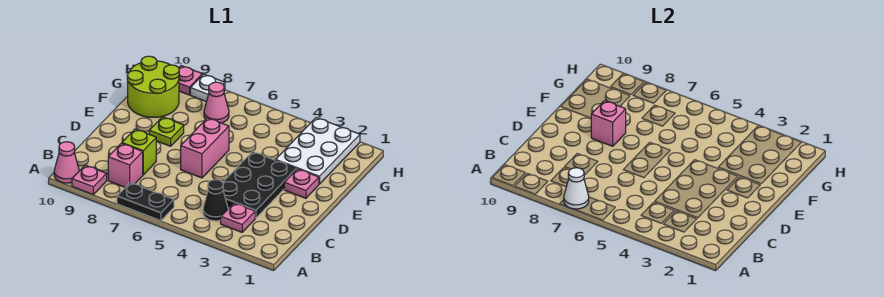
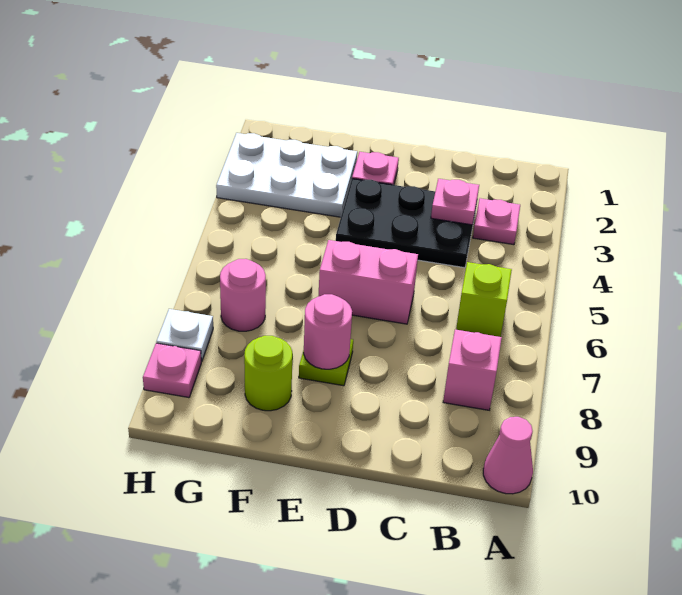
black 1x2 plate [117,183,174,221] -> none
white 1x1 cone [564,168,589,209] -> none
pink 1x1 plate [72,165,107,194] -> pink 1x1 plate moved to [431,179,479,225]
black 1x1 cone [203,179,228,221] -> none
lime 1x1 brick [122,129,156,175] -> lime 1x1 brick moved to [456,262,512,337]
pink 1x1 brick [591,101,626,146] -> pink 1x1 round brick [304,294,352,369]
lime 2x2 round brick [127,56,179,117] -> lime 1x1 round brick [244,336,292,411]
pink 1x1 cone [204,82,229,123] -> pink 1x1 round brick [220,259,266,331]

